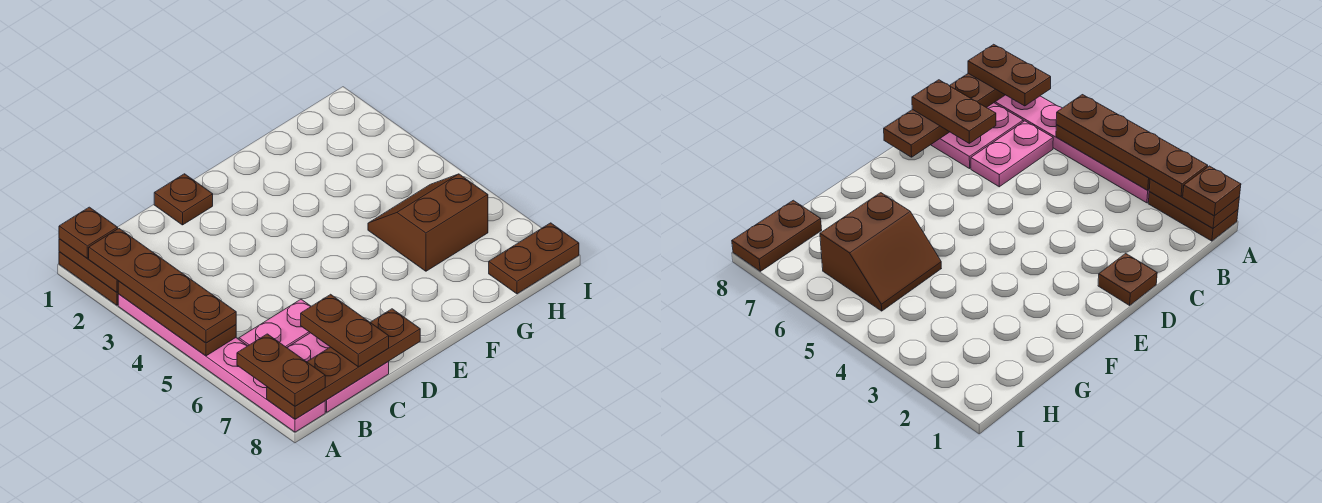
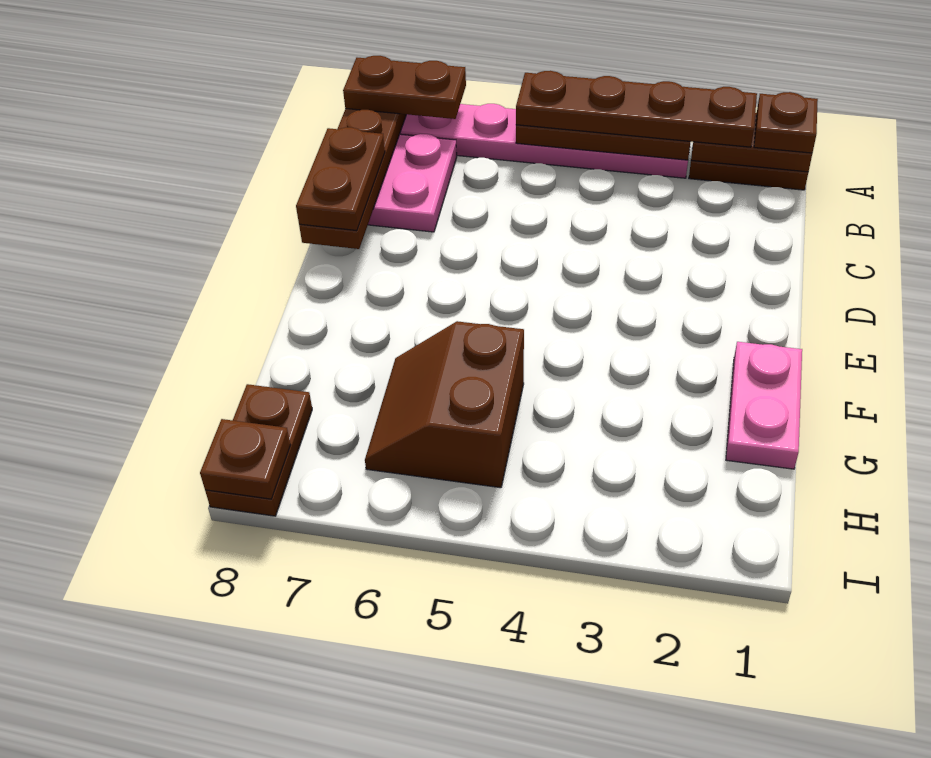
pink 1x2 plate [239,299,311,348] -> pink 1x2 plate moved to [726,342,802,469]
brown 1x2 plate [301,294,389,367] -> brown 1x2 plate turned to [296,127,385,231]
brown 1x1 plate [154,174,213,225] -> brown 1x1 plate moved to [200,419,291,499]
brown 2x2 slope [368,174,488,271] -> brown 2x2 slope turned to [365,321,524,488]

